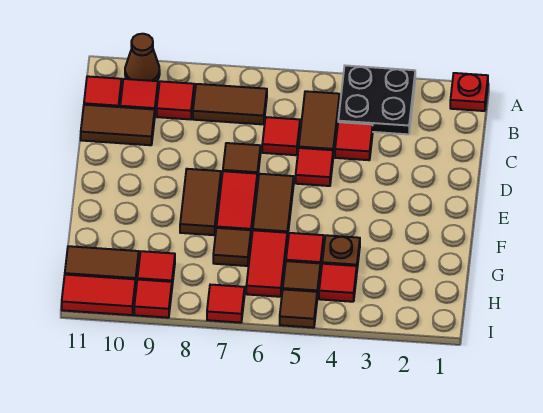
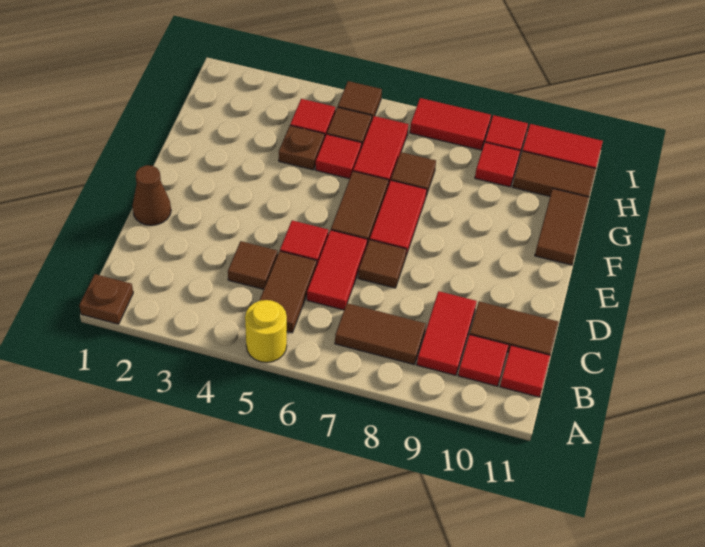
red 1x1 plate [450,73,488,111] -> brown 1x1 plate [79,274,133,324]
black 2x2 plate [338,66,415,134] -> none
none -> yellow 1x1 round brick [245,300,287,362]
brown 1x1 cone [125,34,160,81] -> brown 1x1 cone moved to [132,165,171,225]
red 1x1 tile [157,81,194,119] -> red 1x2 tile [417,291,477,375]
red 1x1 tile [335,122,373,160] -> brown 1x1 tile [228,241,278,289]
red 1x1 tile [262,117,300,155] -> red 1x2 tile [307,230,367,310]
brown 1x2 tile [180,169,221,235] -> brown 1x2 tile moved to [535,189,589,265]
red 1x1 tile [207,285,245,323] -> red 1x2 tile [410,98,491,150]

